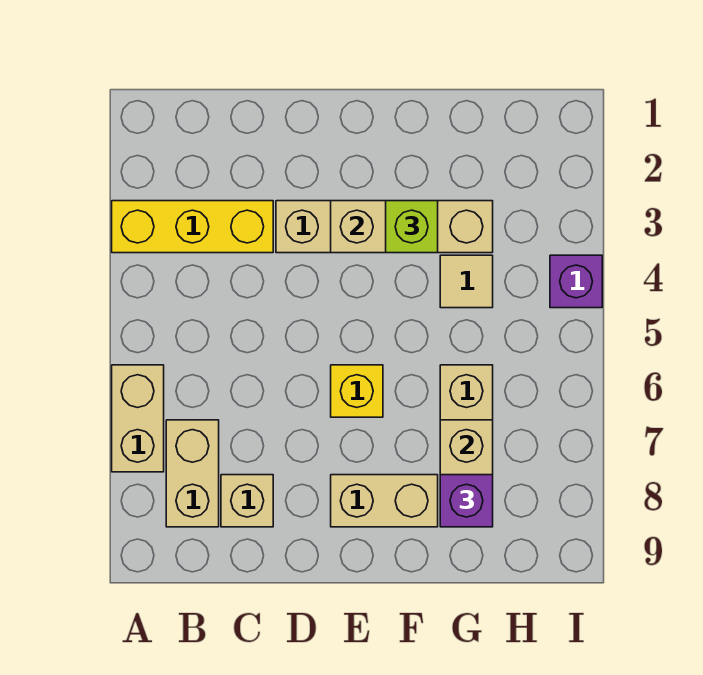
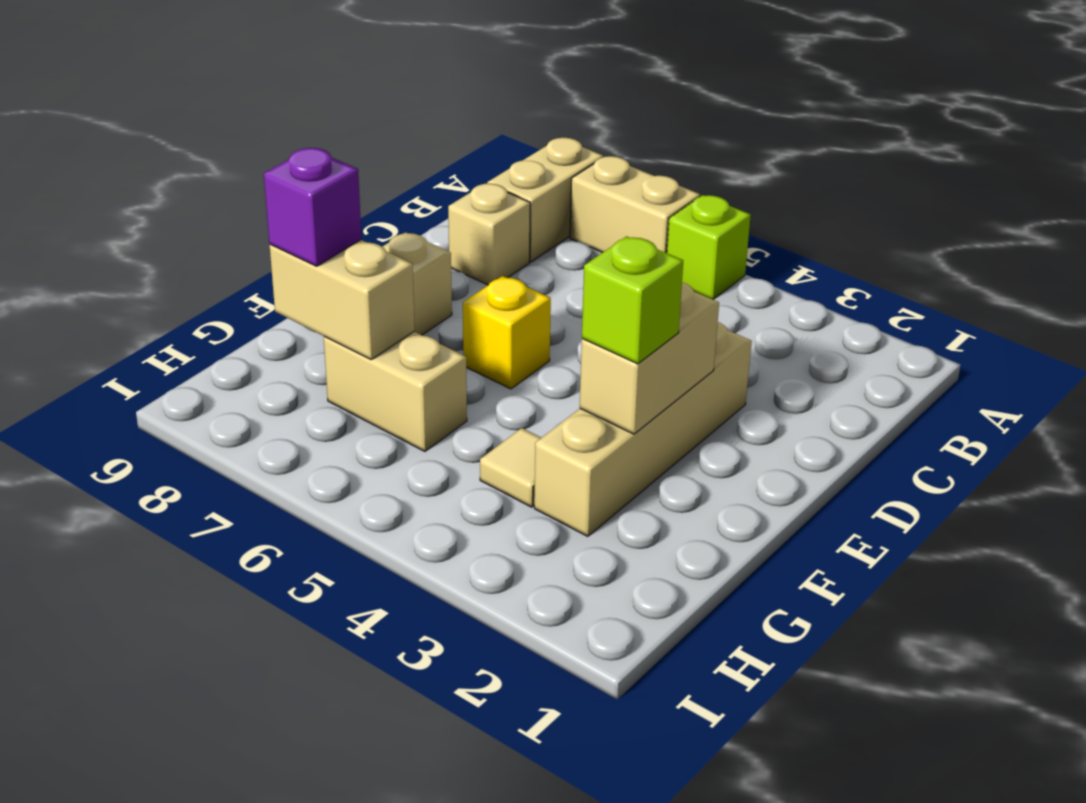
yellow 1x3 brick [112,201,273,253] -> none
none -> lime 1x1 brick [667,195,751,300]
tan 1x2 brick [166,420,219,527] -> tan 1x2 brick turned to [487,138,603,262]
purple 1x1 brick [550,255,602,308] -> none

